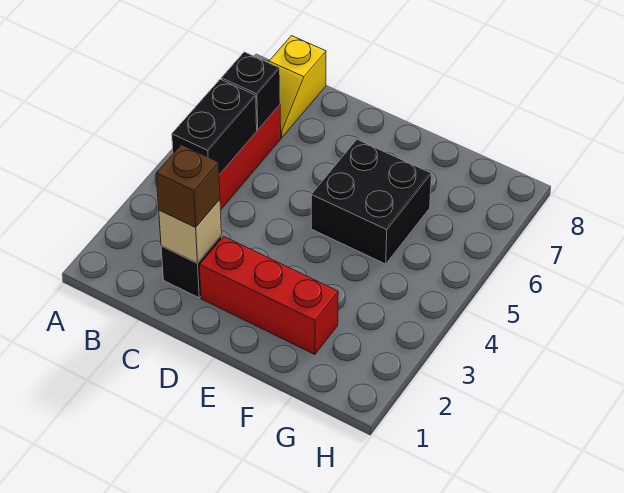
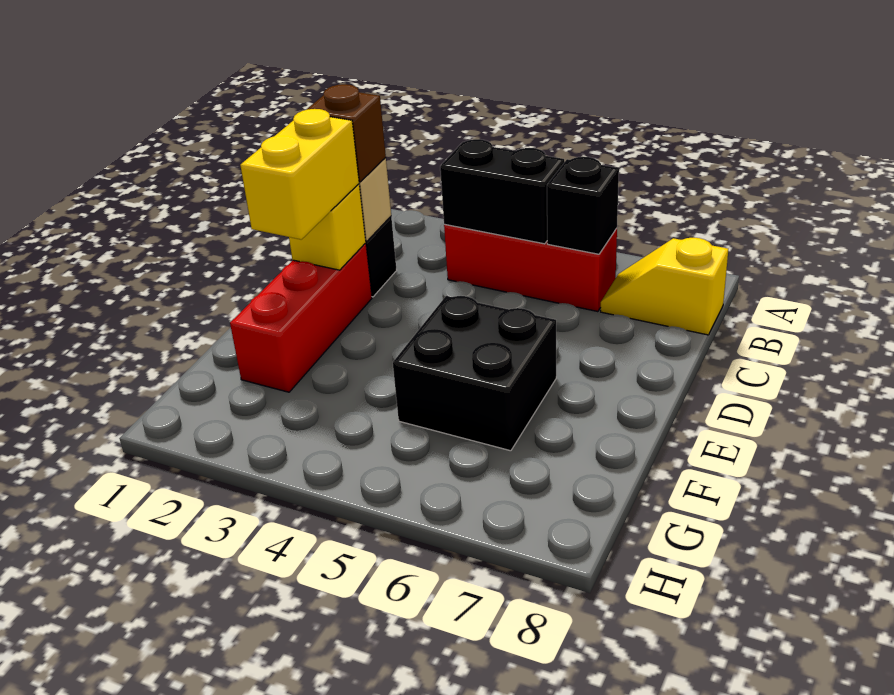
none -> yellow 1x1 brick [289,184,366,270]
none -> yellow 1x2 brick [240,109,359,240]

